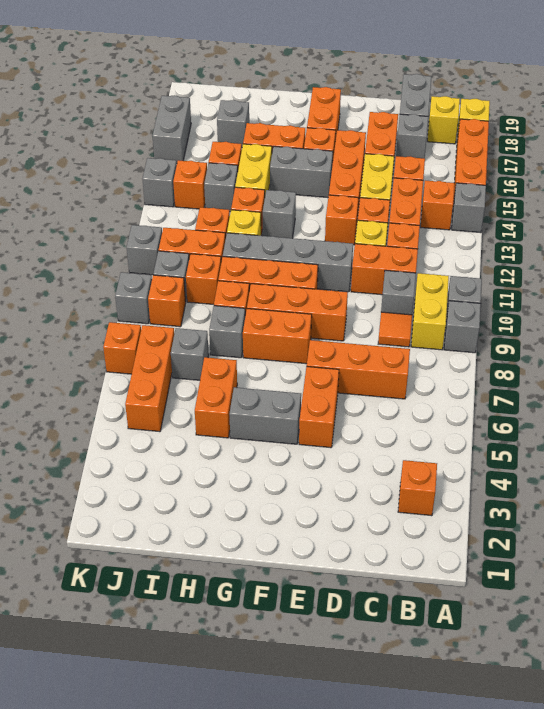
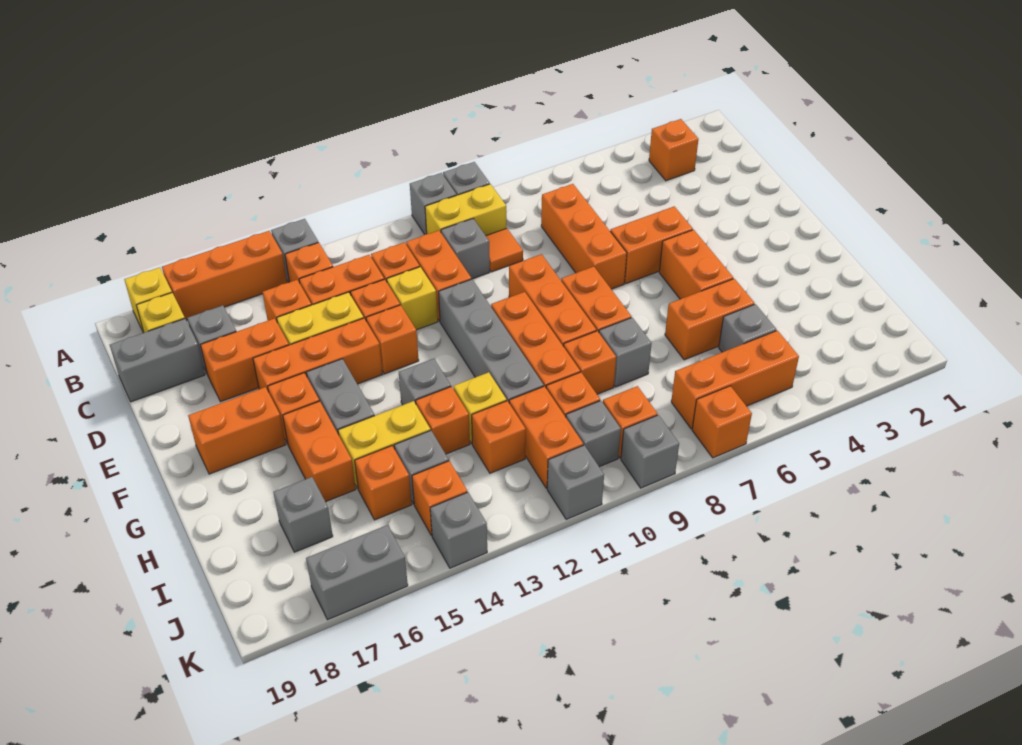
grey 1x2 brick [229,387,301,444] -> orange 1x2 brick [659,230,733,299]
grey 1x1 brick [171,328,209,380] -> grey 1x1 brick moved to [719,304,776,352]

